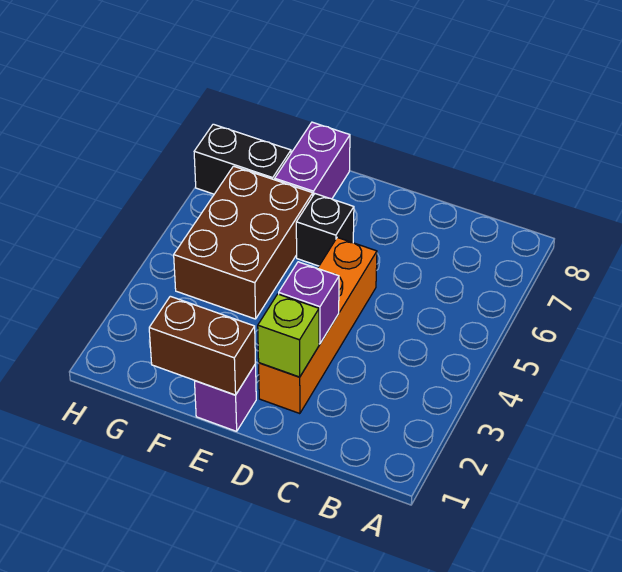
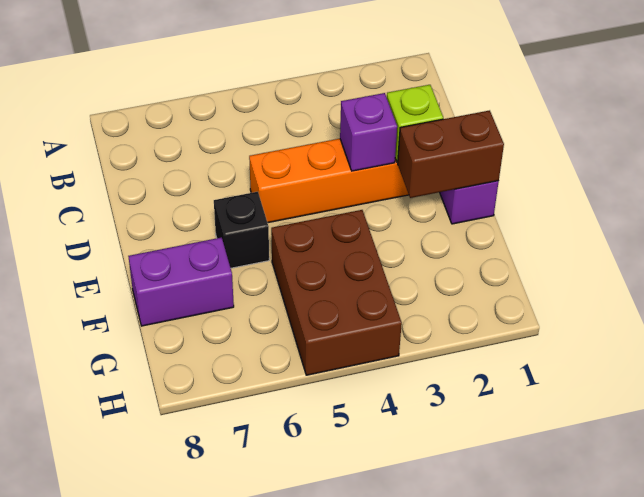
brown 1x2 brick [149,296,255,395] -> brown 1x2 brick turned to [397,110,504,198]
brown 2x3 brick [174,166,313,319] -> brown 2x3 brick turned to [271,210,402,375]
black 1x2 brick [194,124,291,194] -> none

